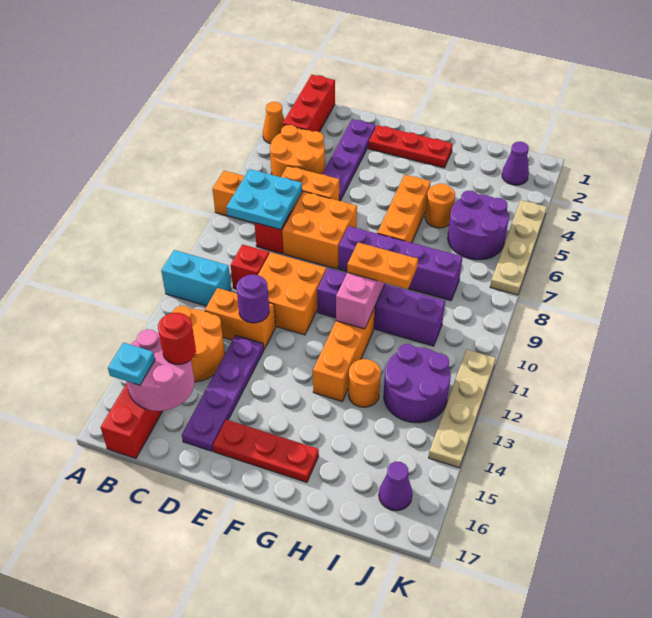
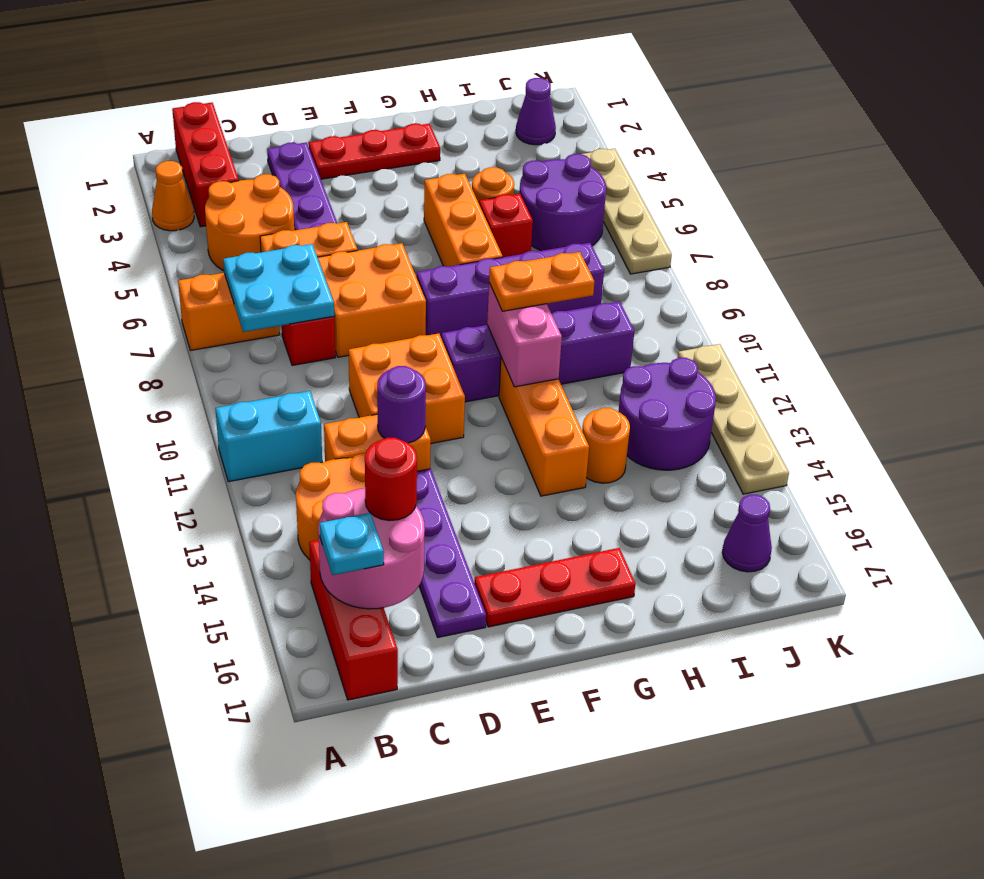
red 1x1 brick [231,244,269,289] -> red 1x1 brick moved to [479,194,533,257]

